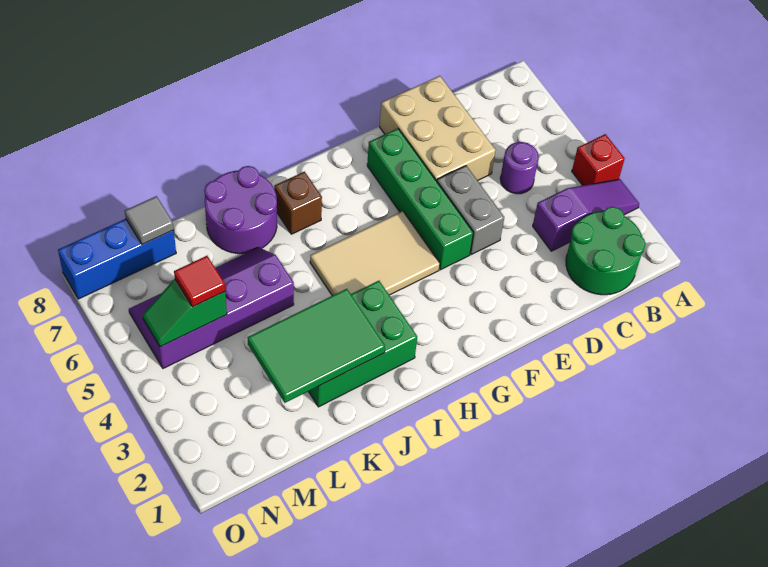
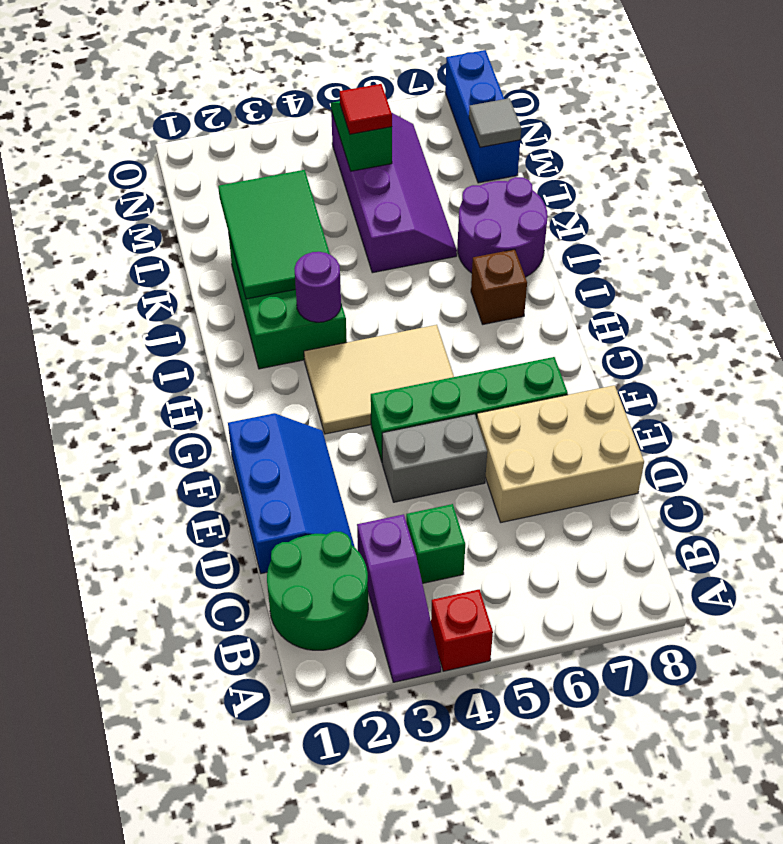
none -> green 1x1 brick [406,504,465,583]
purple 1x1 round brick [500,142,539,194] -> purple 1x1 round brick moved to [294,252,341,322]
none -> blue 2x3 slope [228,413,355,574]
tan 2x3 tile [310,211,440,296] -> tan 2x3 tile turned to [304,325,454,434]

